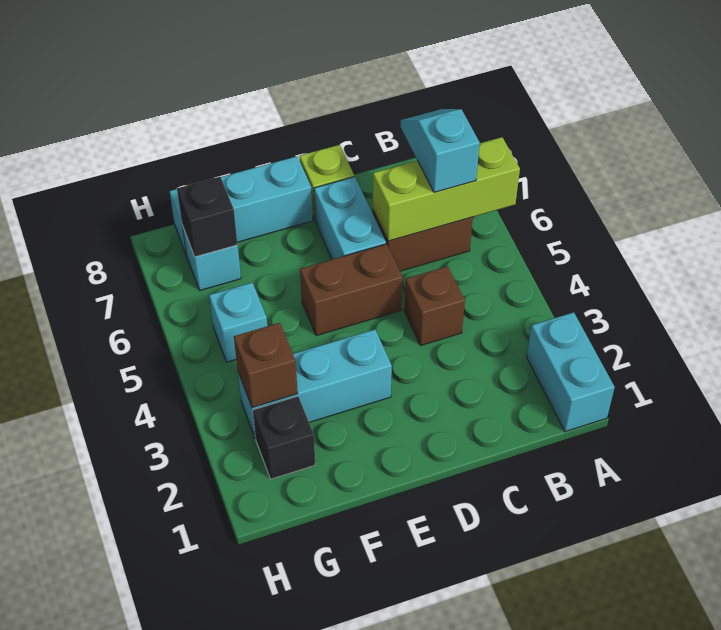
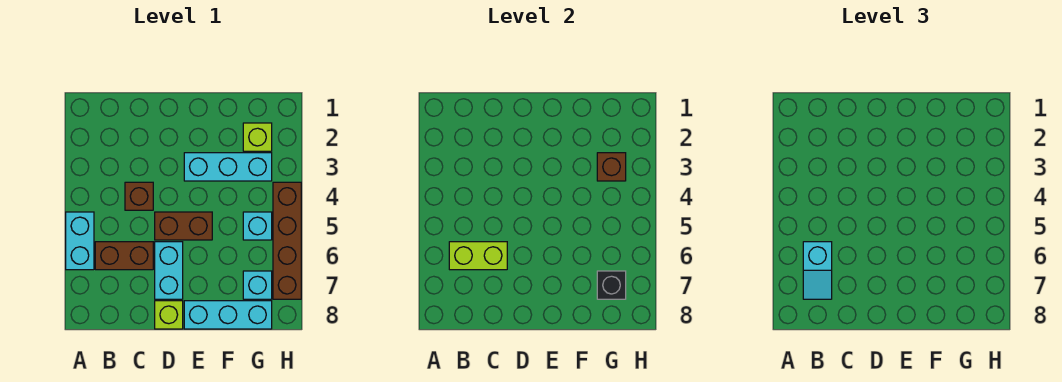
cyan 1x2 brick [527,312,615,432] -> cyan 1x2 brick moved to [66,212,94,270]
lime 1x3 brick [373,137,520,241] -> lime 1x2 brick [449,242,507,270]
black 1x1 brick [253,396,315,479] -> lime 1x1 brick [243,123,272,151]
none -> brown 1x4 brick [273,182,301,299]

